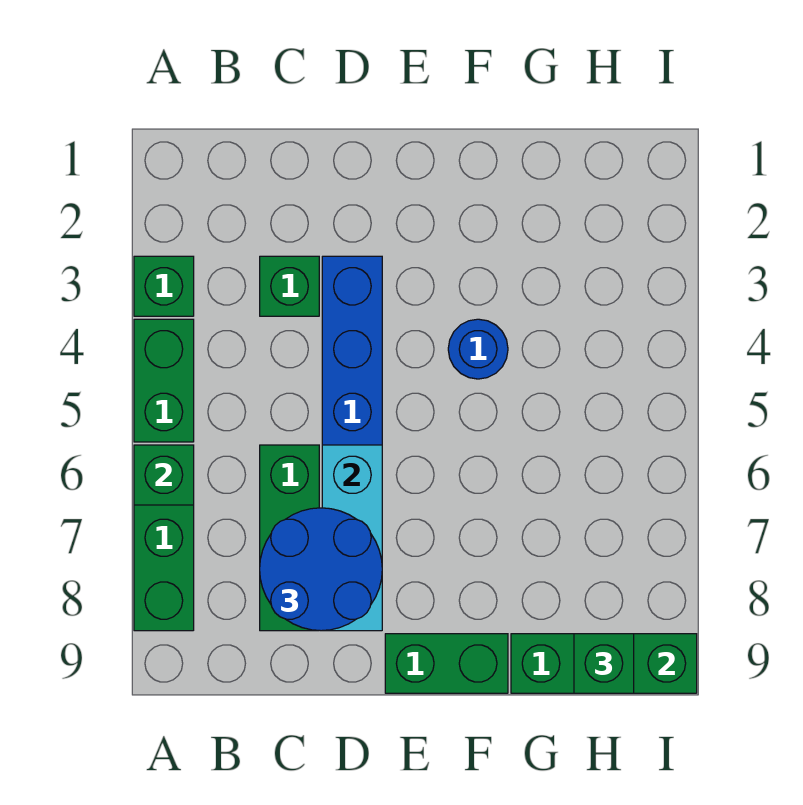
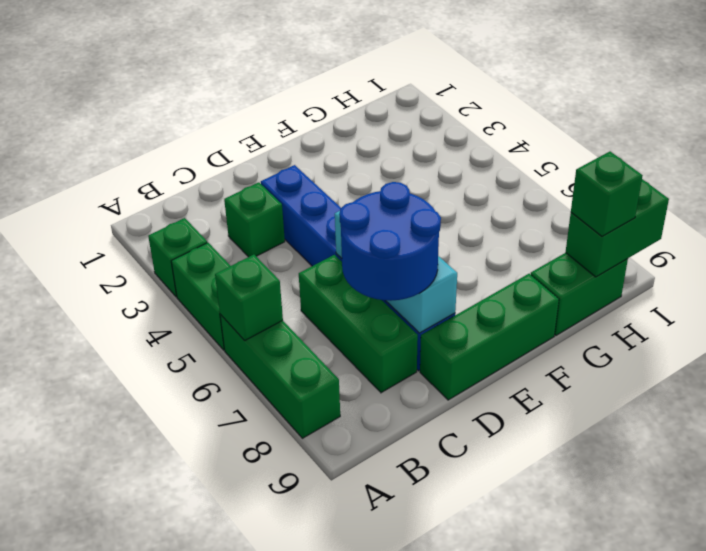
green 1x2 brick [385,634,508,693] -> green 1x3 brick [420,274,559,400]
blue 1x1 round brick [448,319,508,379] -> none

